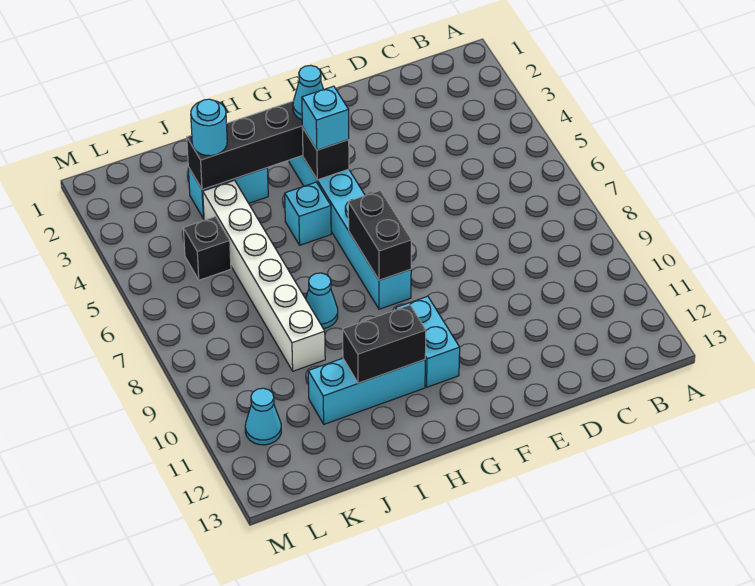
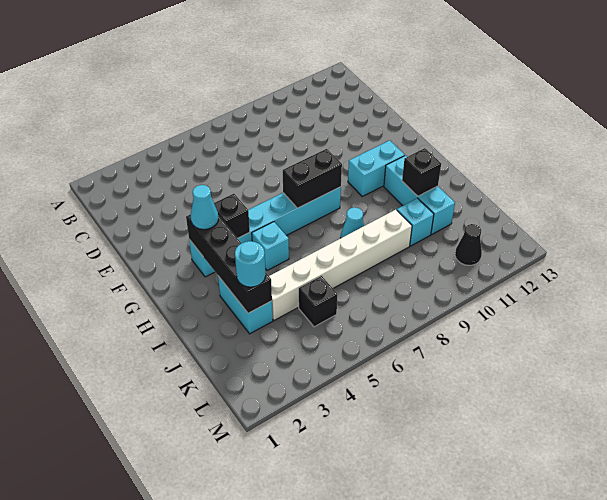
cyan 1x1 brick [302,86,349,150] -> cyan 1x1 brick moved to [397,198,434,246]
black 1x2 brick [343,305,426,383] -> black 1x1 brick [402,148,441,196]
cyan 1x1 cone [245,388,281,445] -> black 1x1 cone [455,224,482,265]

